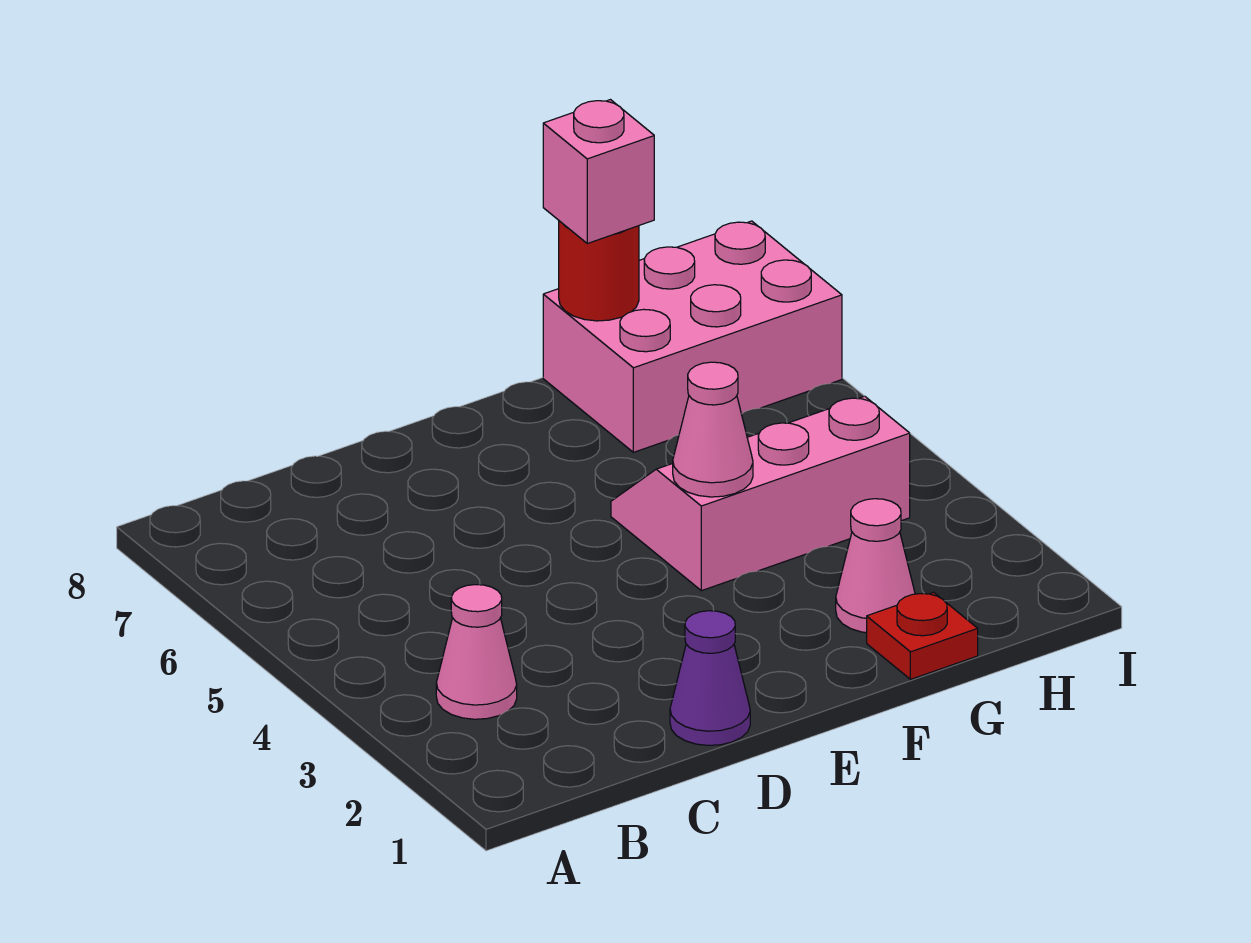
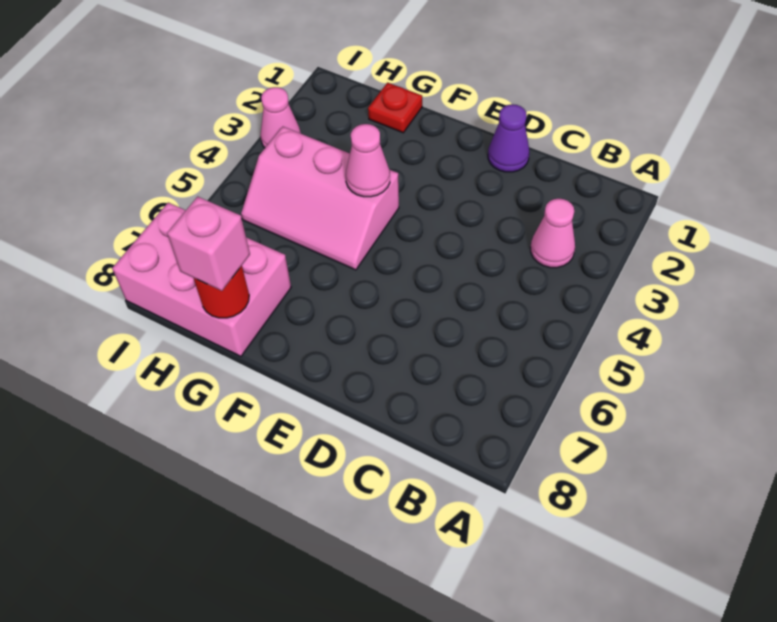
pink 1x1 cone [836,499,915,633] -> pink 1x1 cone moved to [260,87,301,148]

